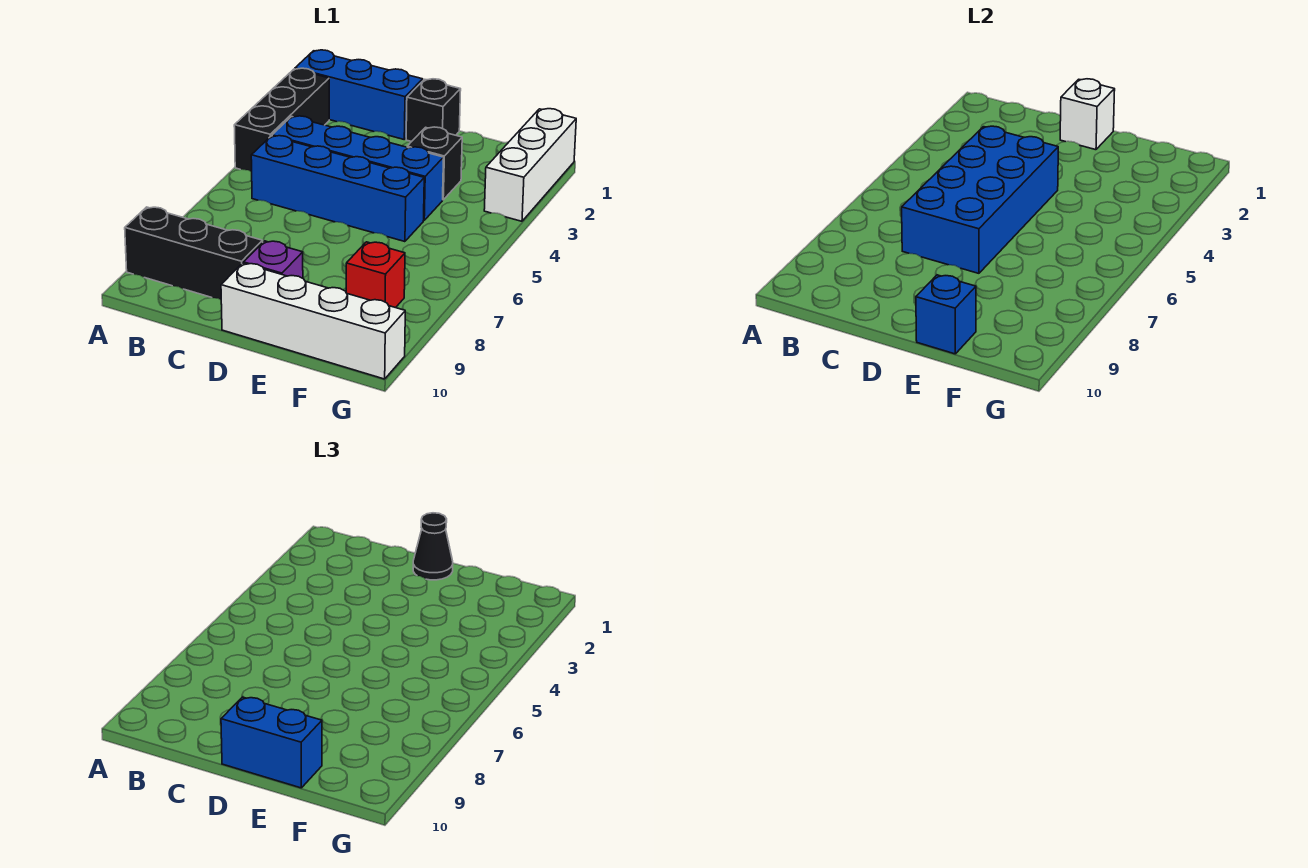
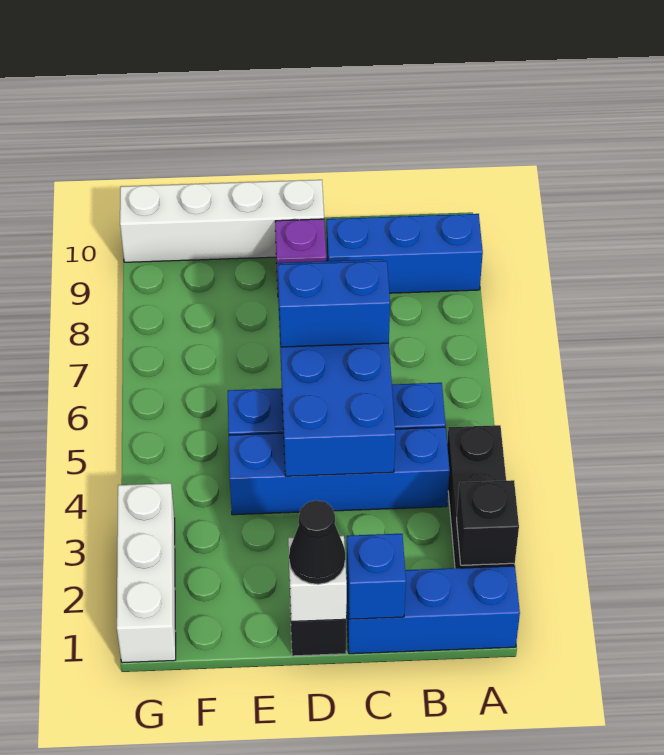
black 1x3 brick [125,207,263,300] -> blue 1x3 brick [327,214,483,293]
blue 1x2 brick [221,697,322,788] -> blue 1x2 brick moved to [278,261,390,347]
black 1x1 brick [407,127,462,200] -> black 1x1 brick moved to [457,480,519,565]
blue 1x1 brick [916,275,976,354] -> blue 1x1 brick moved to [347,534,406,619]
red 1x1 brick [346,242,405,308] -> none

